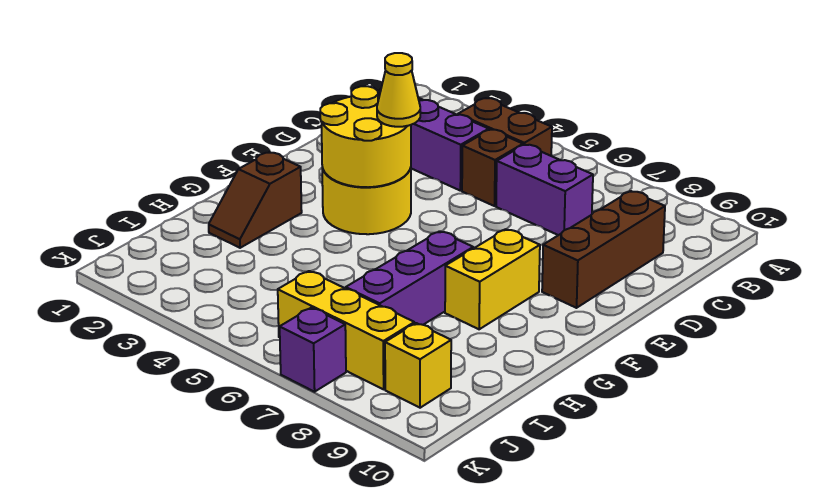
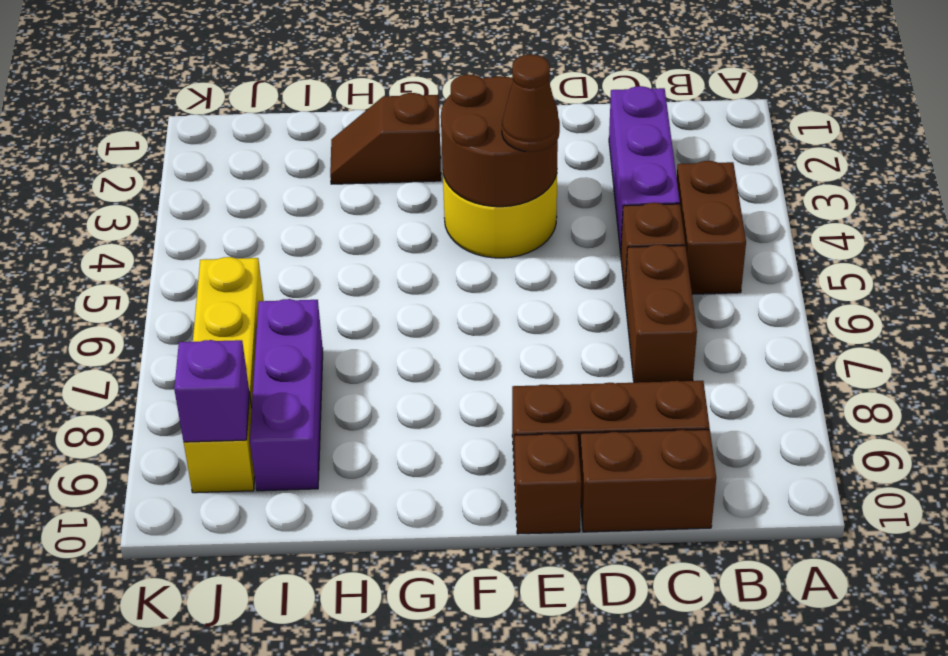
purple 1x2 brick [496,144,593,235] -> brown 1x2 brick [625,245,697,383]
none -> brown 1x2 brick [580,429,716,532]
yellow 2x2 round brick [320,86,411,187] -> brown 2x2 round brick [441,75,558,207]
yellow 1x1 cone [377,53,420,127] -> brown 1x1 cone [502,55,560,152]
none -> brown 1x1 brick [515,433,581,534]
yellow 1x2 brick [445,229,540,329] -> none
purple 1x3 brick [346,231,473,325] -> purple 1x3 brick turned to [250,299,323,491]
purple 1x1 brick [280,308,346,392] -> purple 1x1 brick moved to [174,340,250,442]

